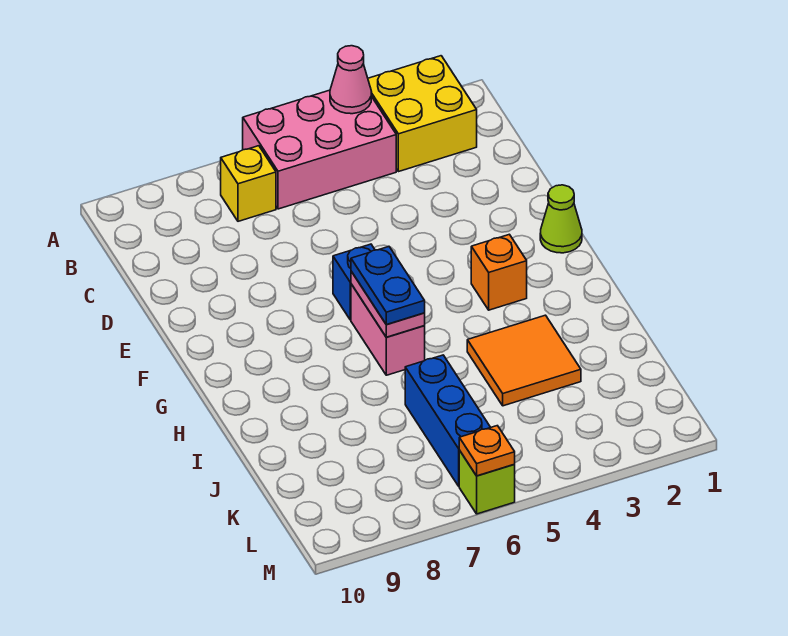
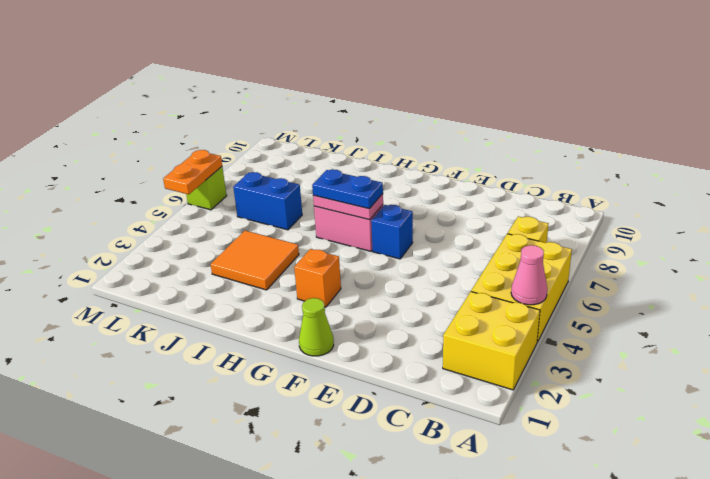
pink 2x3 brick [243,90,396,209] -> yellow 2x3 brick [471,234,572,342]
blue 1x3 brick [405,355,491,486] -> blue 1x2 brick [233,172,302,230]
orange 1x1 plate [459,426,515,476] -> orange 1x2 plate [163,150,222,194]

